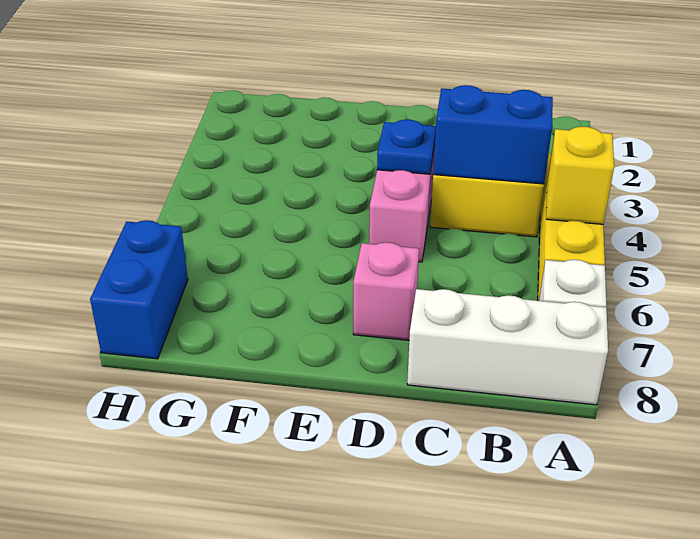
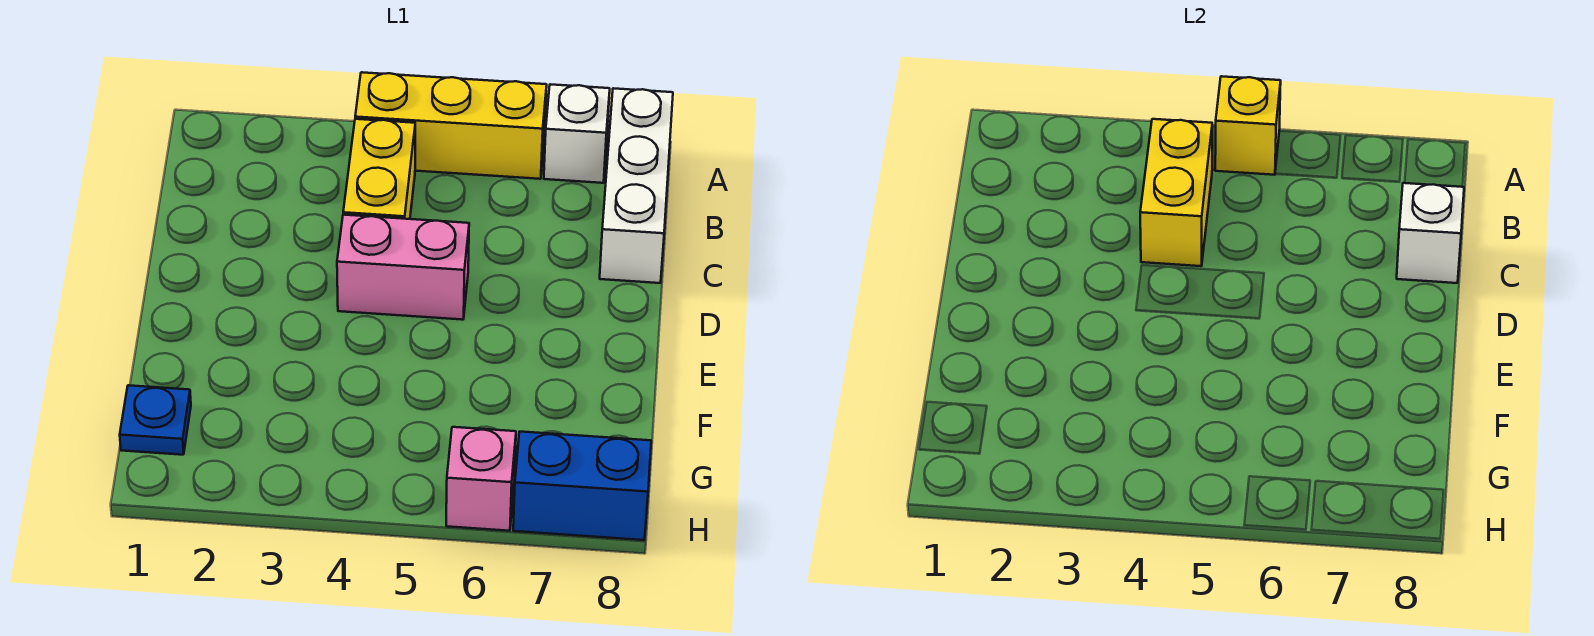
blue 1x2 brick [433,85,553,184] -> yellow 1x2 brick [1140,119,1212,266]
none -> white 1x1 brick [1397,183,1464,283]
blue 1x1 plate [377,120,436,174] -> blue 1x1 plate moved to [120,385,191,455]
pink 1x1 brick [353,242,419,340] -> pink 1x1 brick moved to [446,427,516,531]

